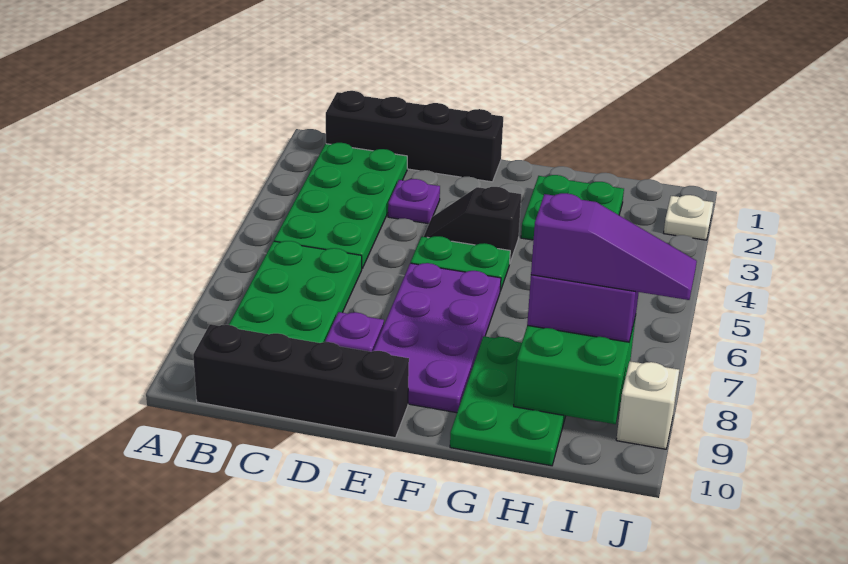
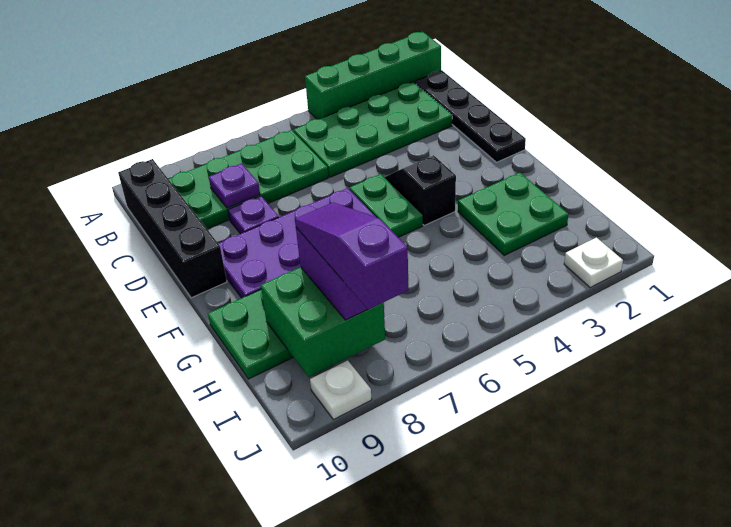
none -> green 1x4 brick [305,32,441,119]
black 1x4 brick [326,91,503,182] -> black 1x4 plate [415,71,526,162]
purple 1x1 plate [388,179,440,224] -> purple 1x1 plate moved to [209,164,260,208]
purple 1x3 slope [531,193,697,300] -> purple 1x3 slope turned to [295,202,409,310]
white 1x1 brick [616,361,679,449] -> white 1x1 plate [310,360,372,420]

